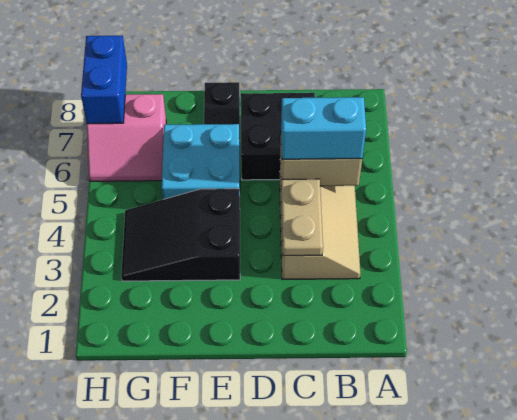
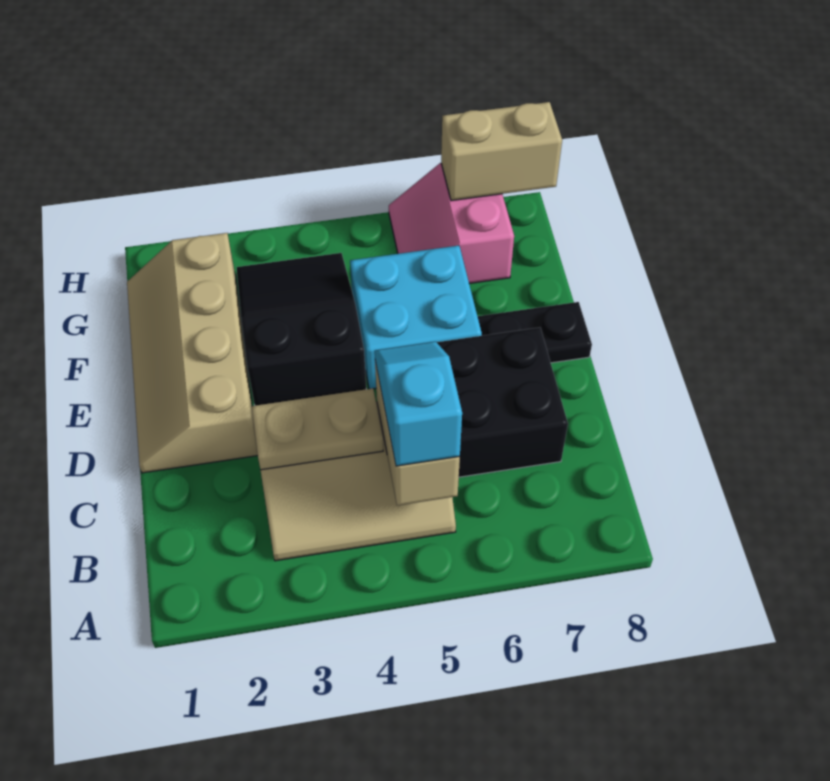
cyan 1x2 brick [281,97,366,159] -> cyan 1x2 slope [375,342,462,466]
none -> tan 2x4 slope [127,233,258,473]
blue 1x2 brick [81,36,127,124] -> tan 1x2 brick [441,102,562,201]

